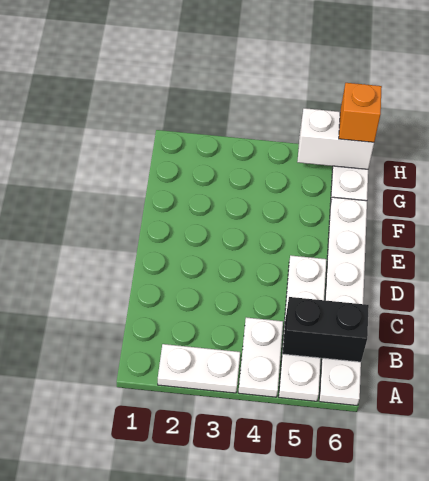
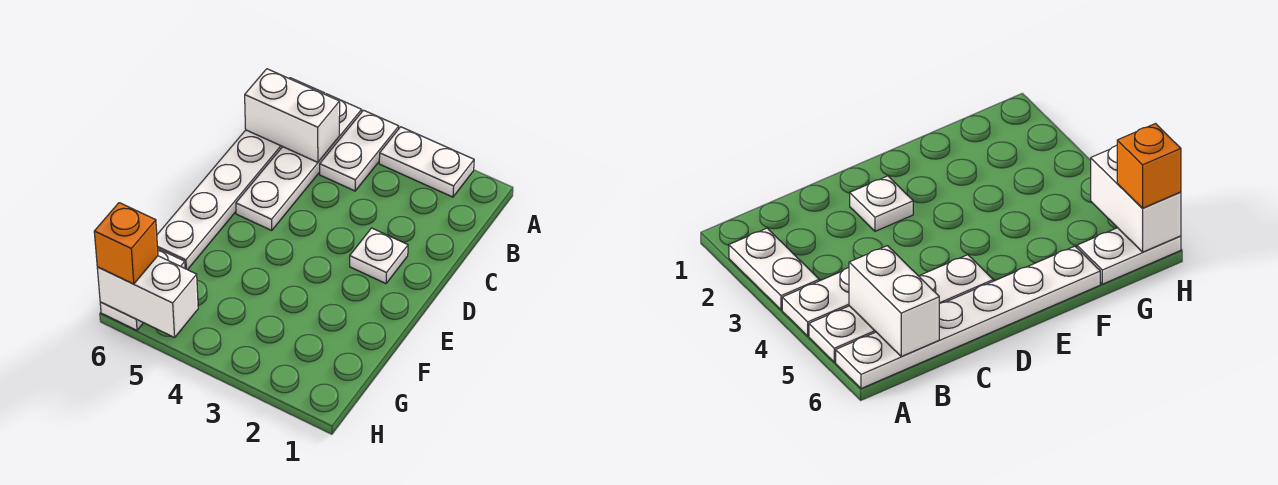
black 1x2 brick [283,297,369,362] -> white 1x2 brick [245,69,340,162]
none -> white 1x1 plate [350,228,408,284]

